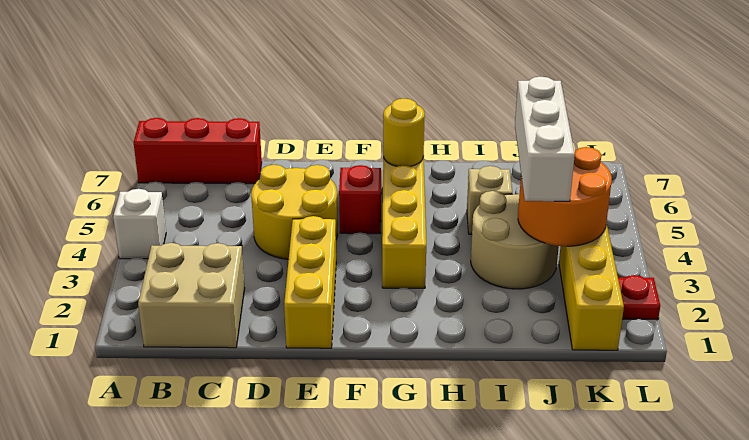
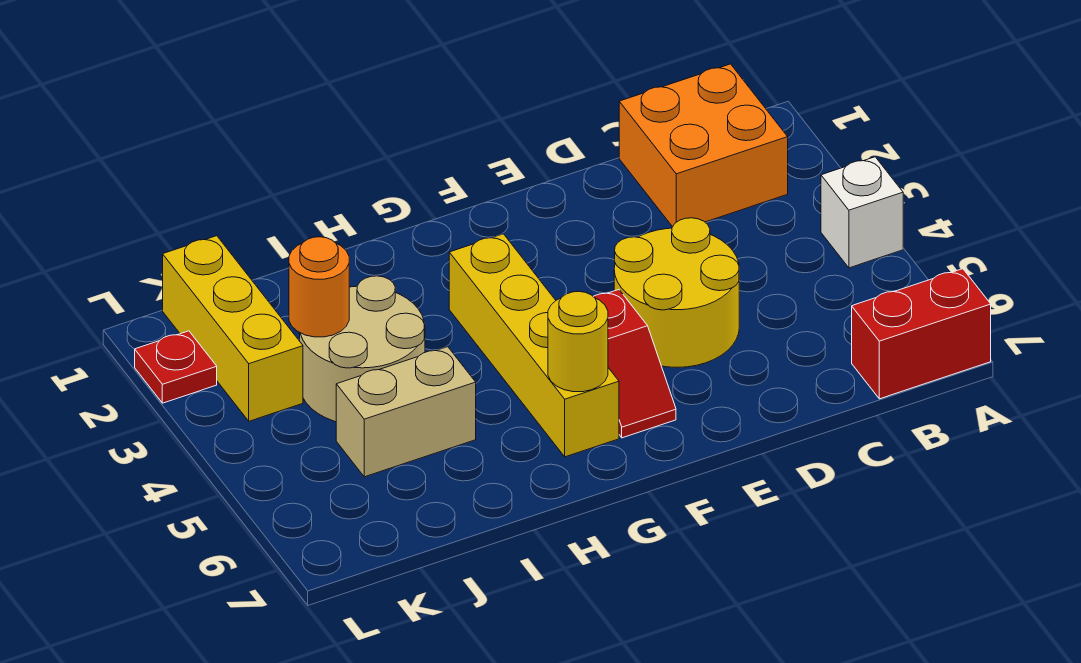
red 1x3 brick [134,118,262,184] -> red 1x2 brick [852,269,991,399]
tan 2x2 brick [138,243,245,348] -> orange 2x2 brick [619,64,788,227]
yellow 1x3 brick [284,216,336,348] -> none
tan 1x1 brick [467,166,512,234] -> tan 1x2 brick [336,347,476,477]
orange 2x2 round brick [518,147,612,246] -> orange 1x1 round brick [289,237,349,337]
white 1x3 brick [515,77,575,201] -> none

